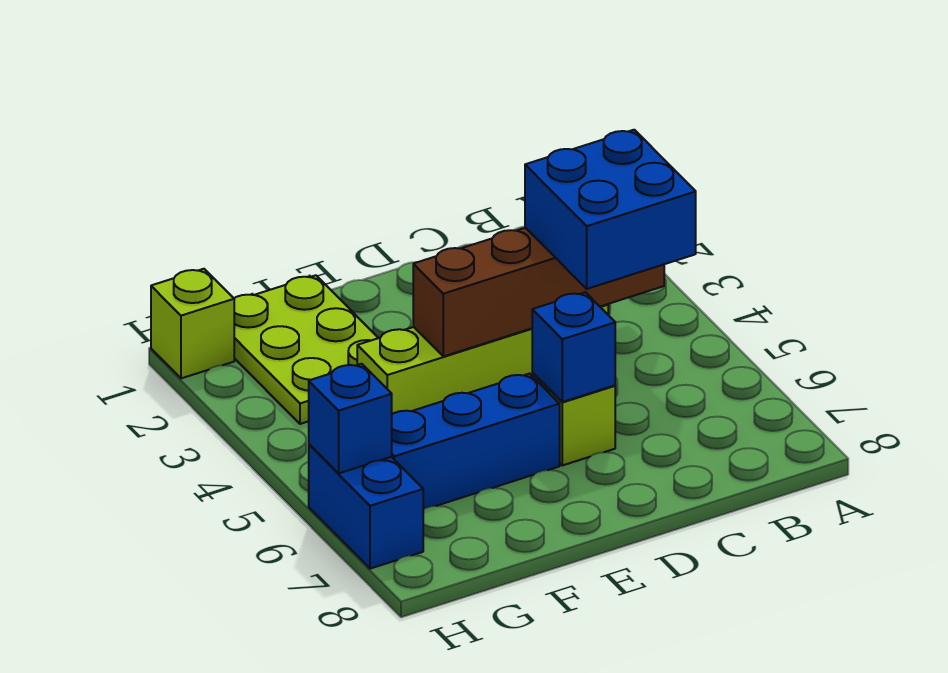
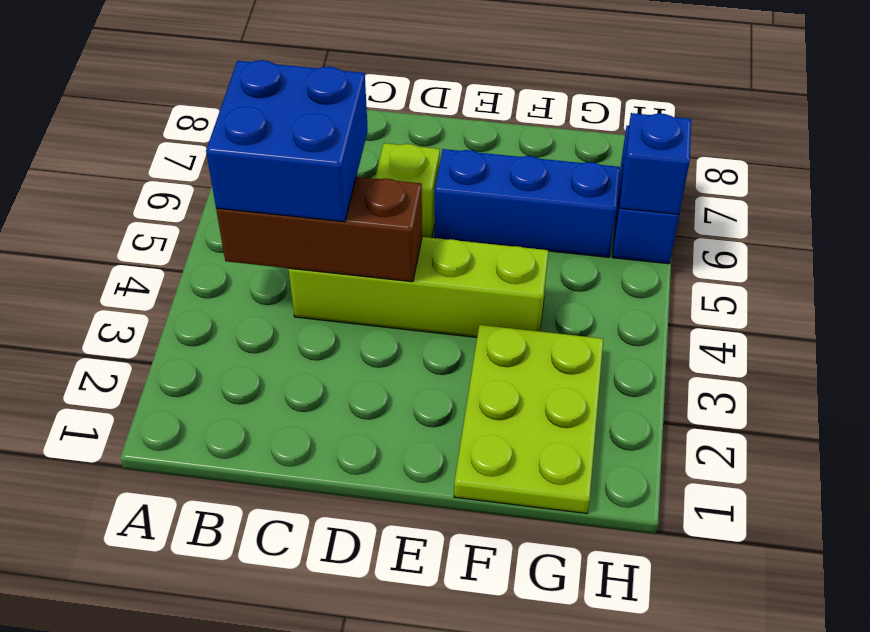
brown 1x4 brick [413,228,664,356] -> brown 1x3 brick [216,177,422,282]
blue 1x1 brick [532,292,615,402] -> none
lime 1x1 brick [151,269,234,378] -> none

